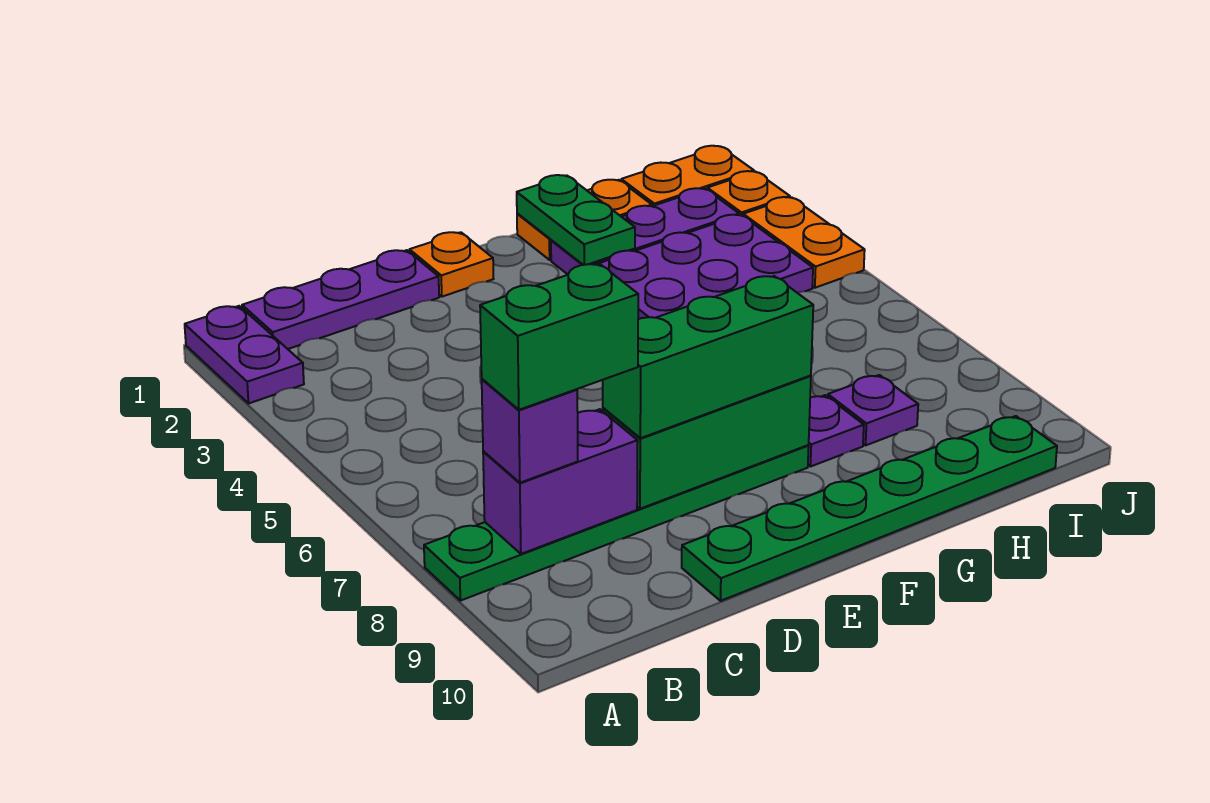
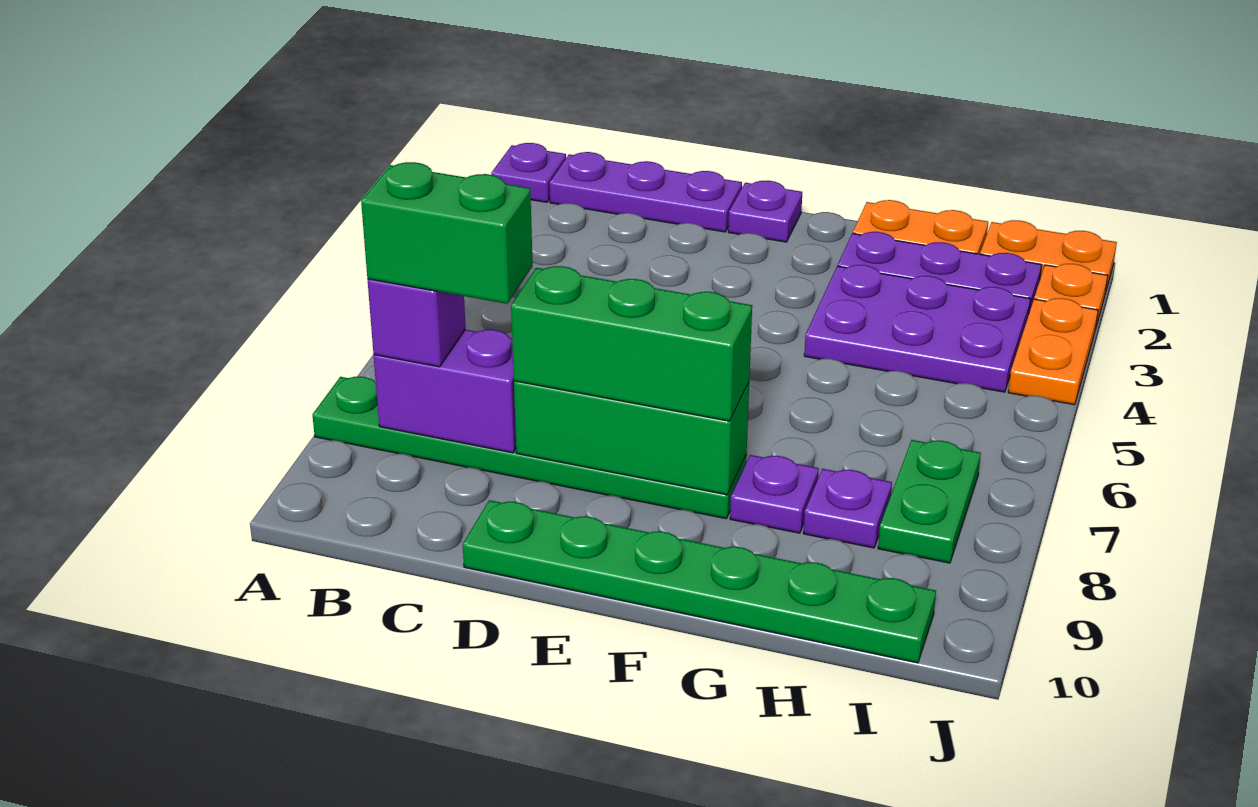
purple 1x2 plate [185,306,304,403] -> purple 1x1 plate [491,143,566,202]
orange 1x1 plate [410,232,493,297] -> purple 1x1 plate [728,181,802,242]
green 1x2 plate [517,175,635,265] -> green 1x2 plate moved to [878,440,981,563]

